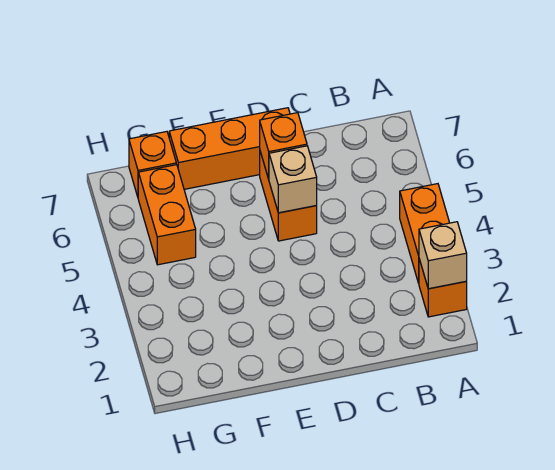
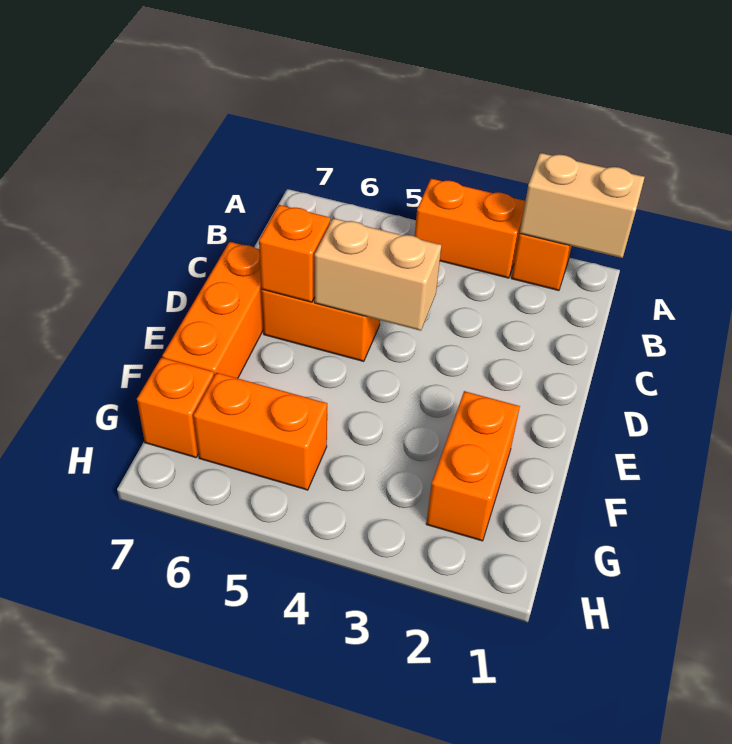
tan 1x1 brick [419,222,467,289] -> tan 1x2 brick [520,153,645,258]
tan 1x1 brick [269,146,317,213] -> tan 1x2 brick [315,218,441,331]
none -> orange 1x2 brick [426,391,520,541]

